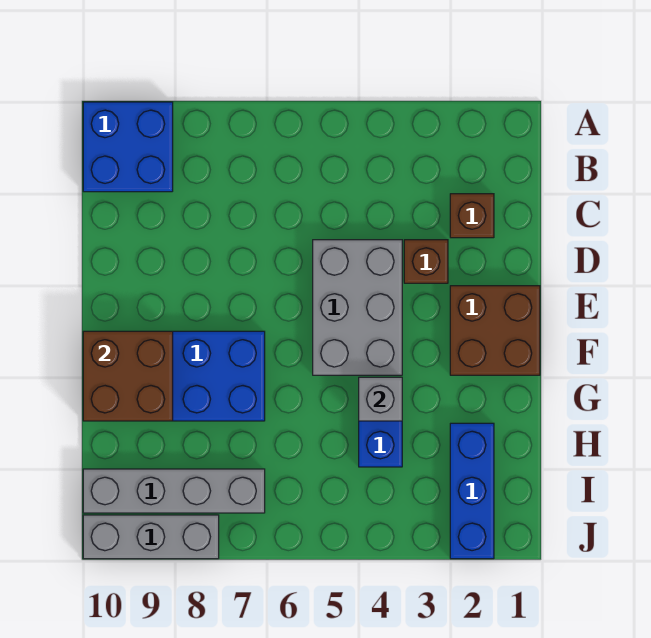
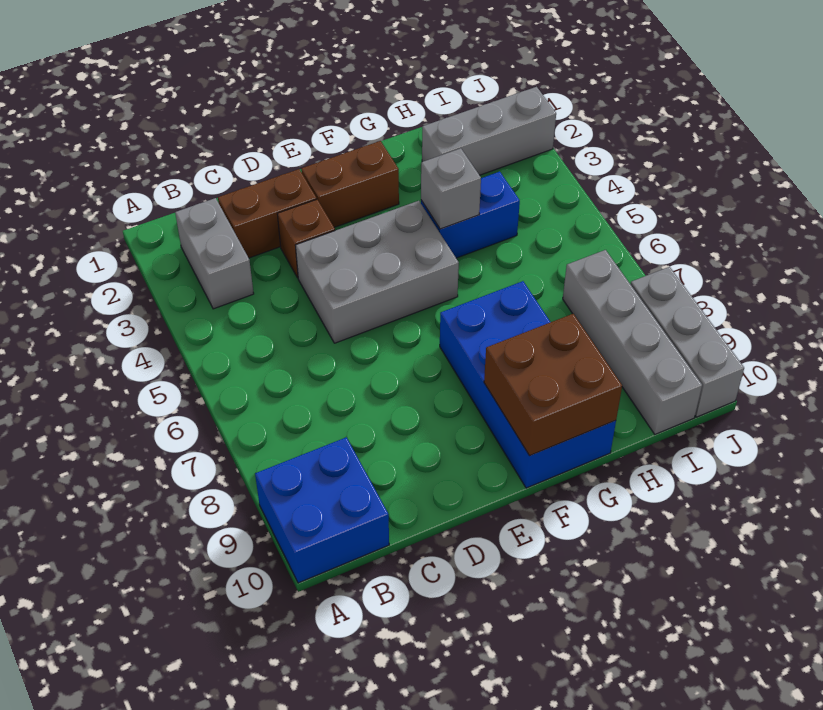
none -> grey 1x2 brick [175,198,254,309]
brown 1x1 brick [450,194,494,238] -> brown 1x2 brick [218,169,317,258]
brown 2x2 brick [450,286,540,375] -> brown 1x2 brick [301,141,399,227]
blue 1x3 brick [450,423,494,559] -> grey 1x3 brick [422,87,556,175]

